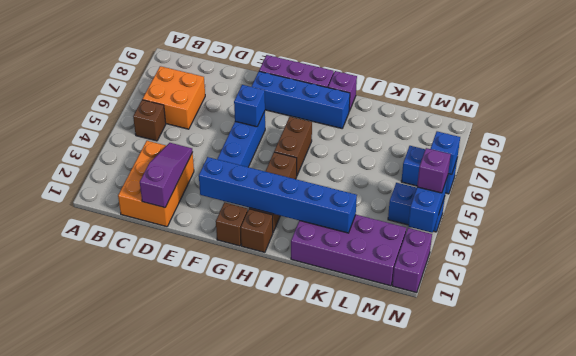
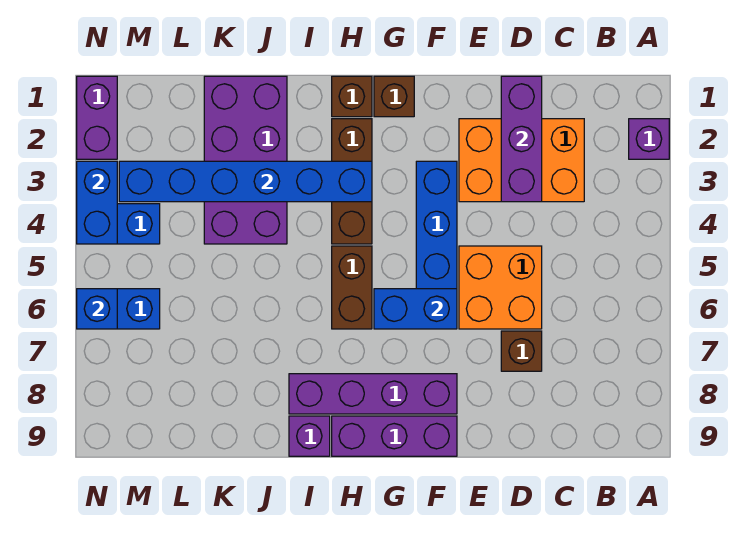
brown 1x1 brick [133,100,166,141] -> brown 1x1 brick moved to [501,331,542,371]
orange 2x2 brick [142,66,205,129] -> orange 2x2 brick moved to [459,246,542,329]
orange 2x3 brick [118,141,194,227] -> orange 2x3 brick turned to [459,119,584,202]
purple 1x3 slope [140,143,193,208] -> purple 1x3 brick [501,76,542,202]
blue 1x6 brick [199,157,357,233] -> blue 1x6 brick moved to [119,161,372,202]
blue 1x1 brick [234,85,265,127] -> blue 1x2 brick [374,289,457,329]
blue 1x4 brick [252,71,350,128] -> purple 1x4 brick [289,374,457,414]
purple 2x4 brick [291,215,406,286] -> purple 2x4 brick turned to [204,76,287,244]
purple 1x1 brick [417,148,451,193] -> purple 1x1 brick moved to [629,119,669,159]

